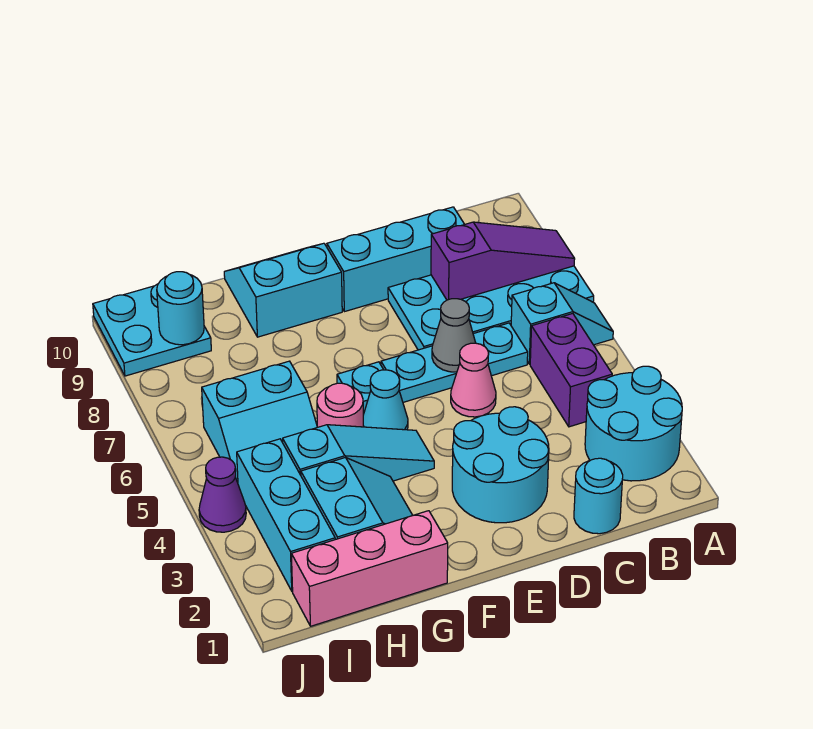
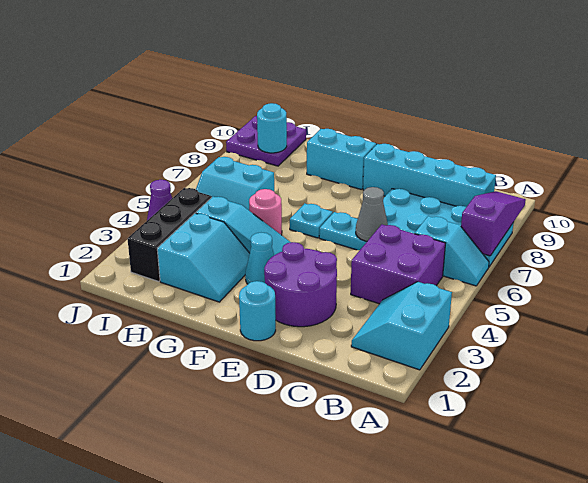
cyan 2x2 round brick [585,366,682,481] -> cyan 2x2 slope [351,282,452,370]
purple 1x3 slope [431,222,575,300] -> purple 1x3 slope turned to [461,191,526,256]
purple 1x2 brick [530,313,612,427] -> purple 2x2 brick [351,224,445,304]
cyan 1x1 round brick [574,458,623,534] -> cyan 1x1 round brick moved to [239,281,276,341]
cyan 1x3 brick [327,207,465,312] -> cyan 1x4 brick [363,144,496,207]
cyan 2x2 round brick [452,407,549,523] -> purple 2x2 round brick [264,242,337,327]
pink 1x1 cone [451,343,496,417] -> none
cyan 1x1 cone [363,370,408,430] -> cyan 1x1 cone moved to [245,233,274,284]
pink 1x3 brick [291,511,448,626] -> none
cyan 1x3 brick [237,439,335,591] -> black 1x3 brick [127,188,212,281]
cyan 2x2 plate [93,284,211,376] -> purple 2x2 plate [226,116,306,166]

